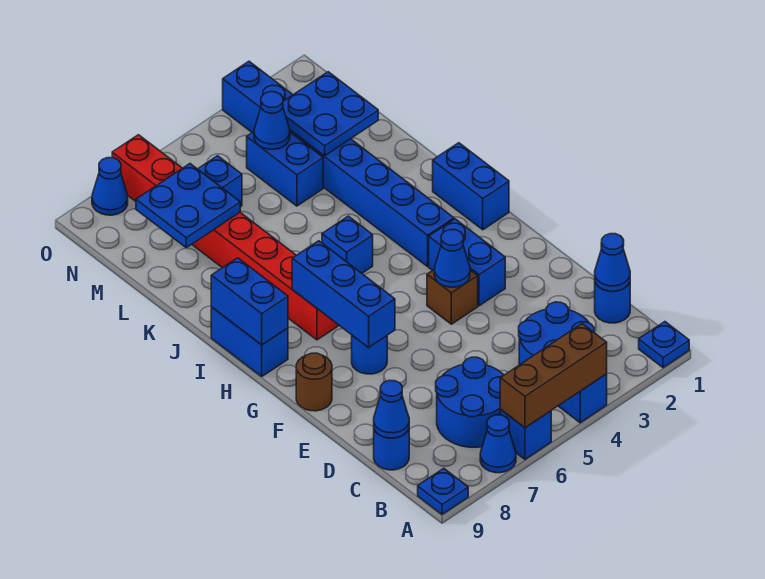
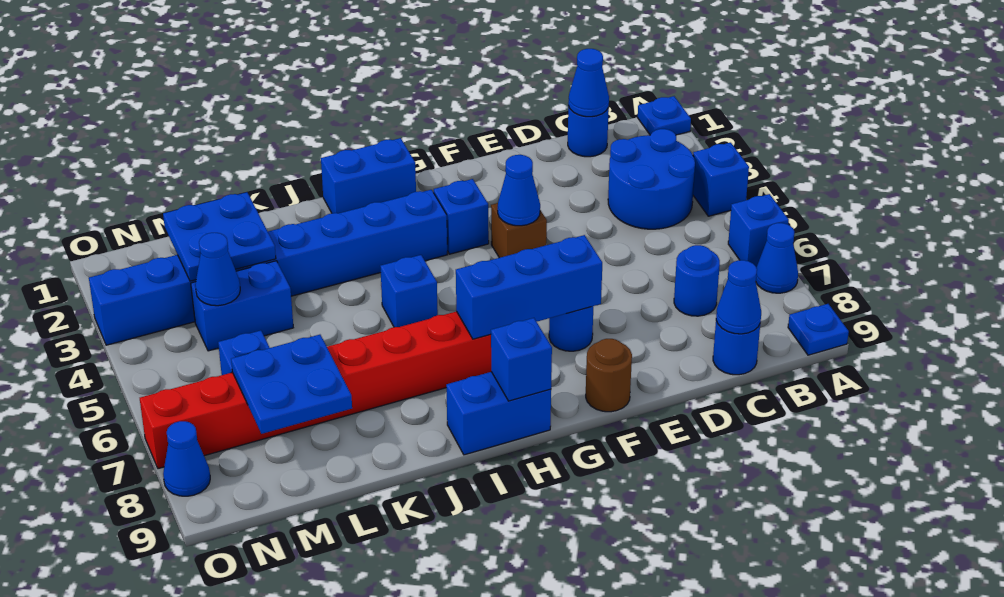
brown 1x3 brick [500,324,607,428] -> none
blue 2x2 round brick [436,357,504,447] -> blue 1x1 round brick [674,245,720,316]
blue 1x2 brick [429,219,505,306] -> blue 1x1 brick [433,179,489,254]
blue 1x2 brick [211,258,288,345] -> blue 1x1 brick [491,318,552,401]

